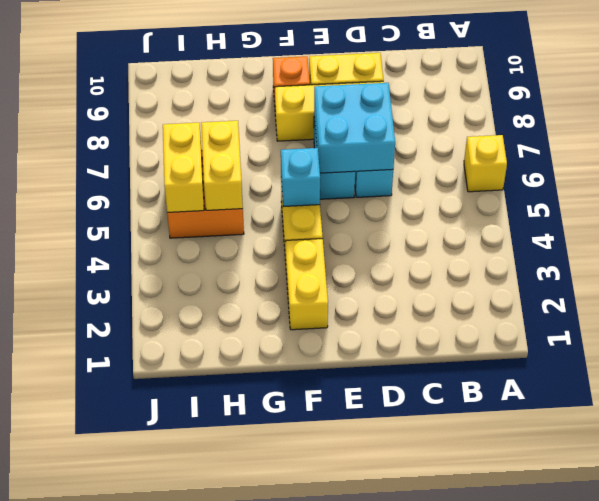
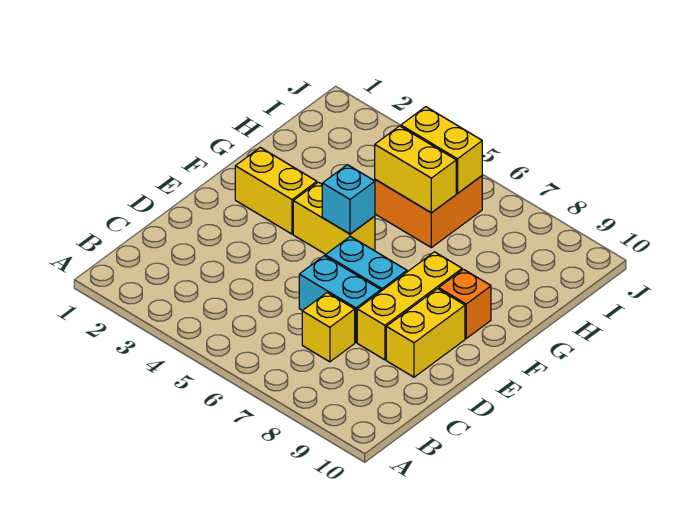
yellow 1x1 brick [464,135,507,192] -> yellow 1x1 brick moved to [302,293,355,362]
cyan 2x2 brick [314,83,395,173] -> none

